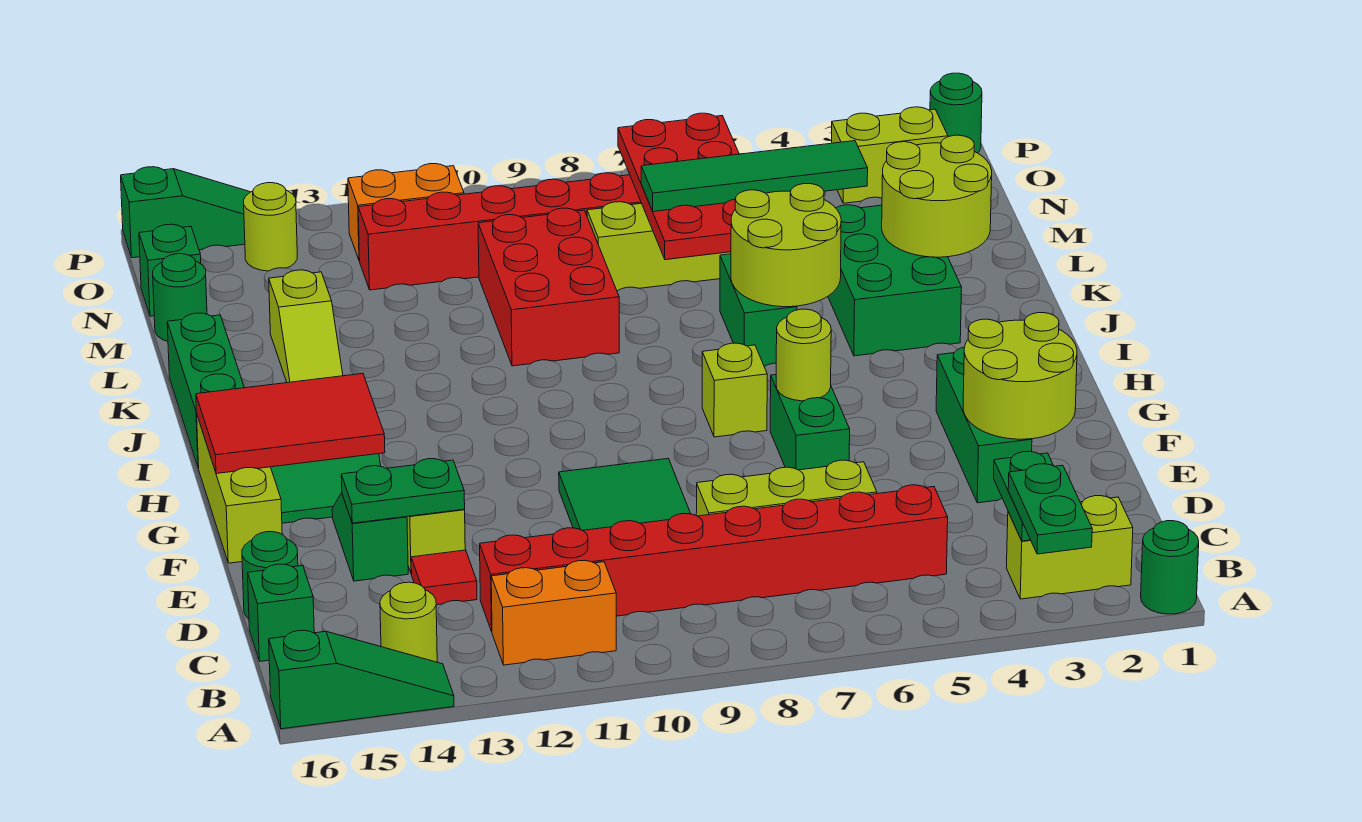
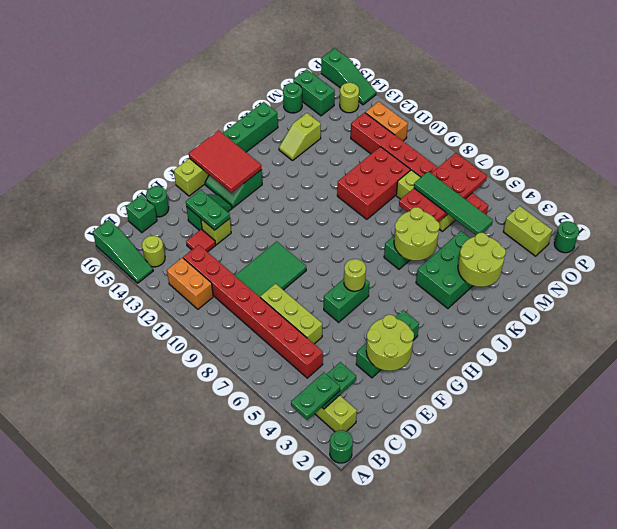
lime 1x1 brick [702,343,767,437] -> none
green 1x1 brick [139,224,201,316] -> green 1x2 brick [293,69,335,116]

